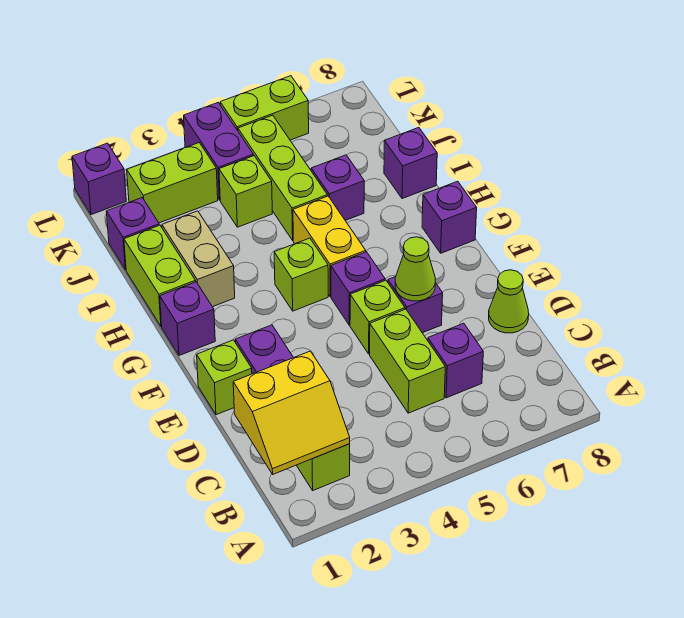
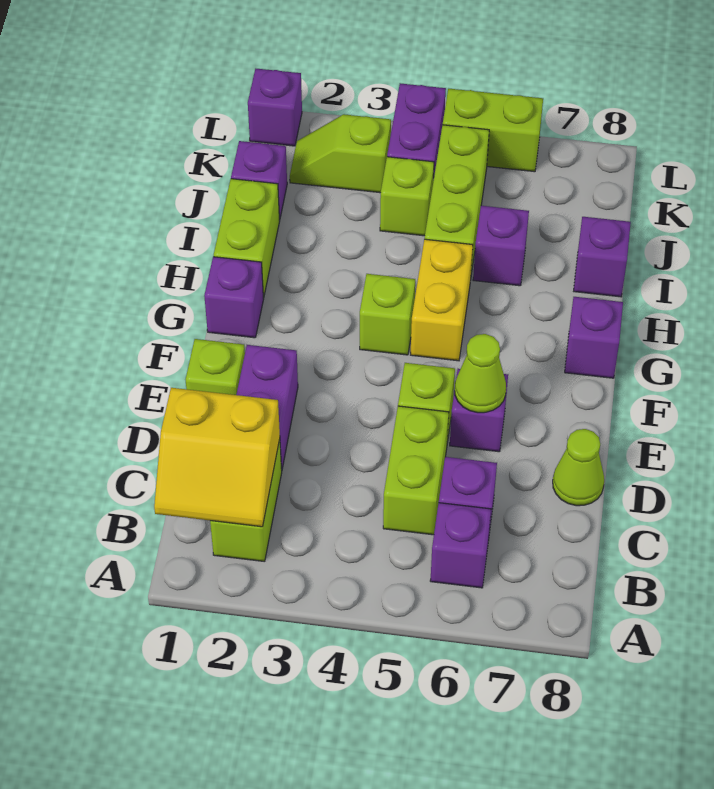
purple 1x1 brick [331,252,385,325] -> purple 1x1 brick moved to [430,503,491,588]
tan 1x2 brick [162,211,235,307] -> none
lime 1x2 brick [127,143,218,223] -> lime 1x2 slope [290,114,391,193]

